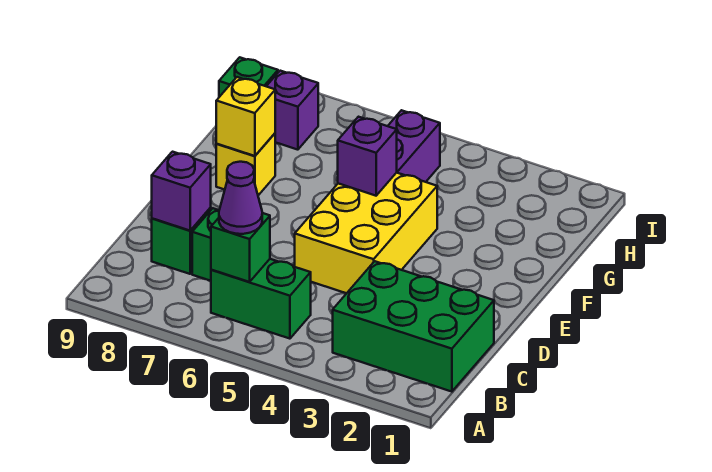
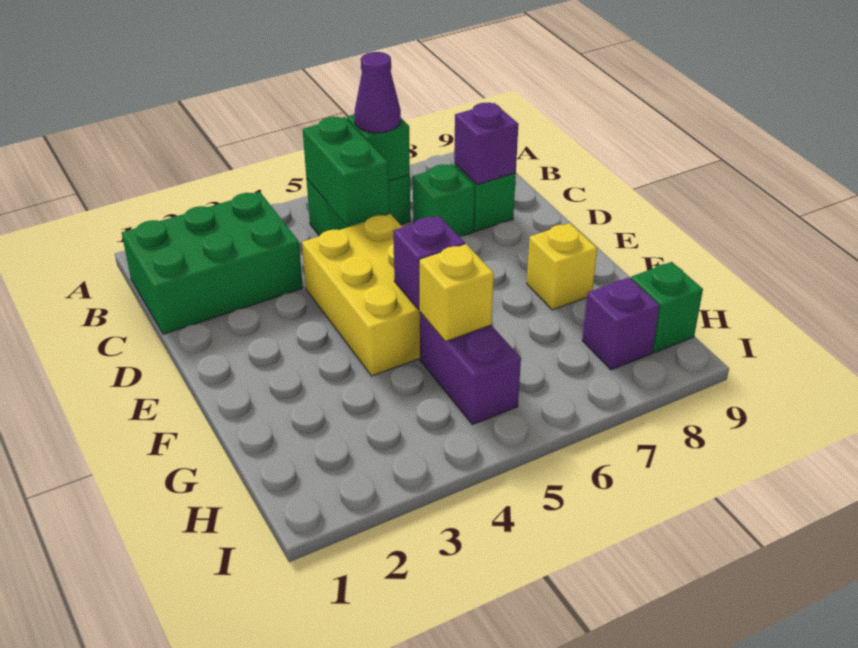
none -> green 1x2 brick [303,117,389,225]
yellow 1x1 brick [216,77,275,156] -> yellow 1x1 brick moved to [420,244,494,342]

